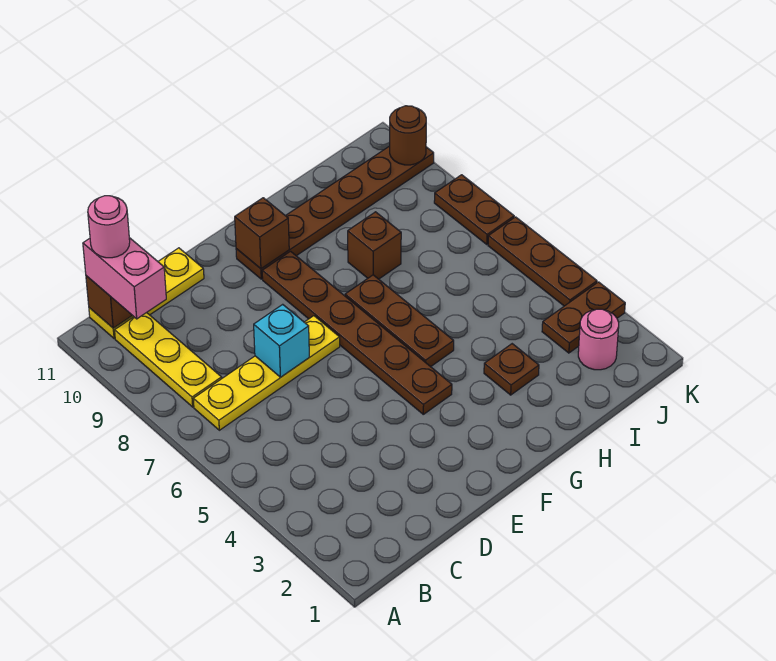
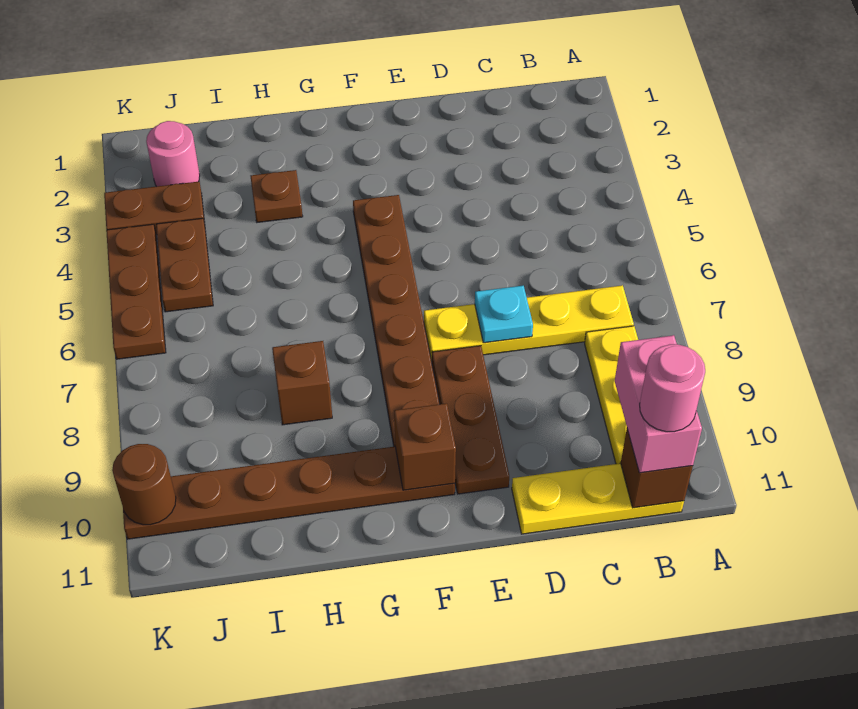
cyan 1x1 brick [254,304,309,377] -> cyan 1x1 plate [475,286,533,343]
brown 1x3 plate [345,275,454,367] -> brown 1x3 plate moved to [432,346,509,494]
brown 1x2 plate [434,175,514,245] -> brown 1x2 plate moved to [156,218,213,312]

